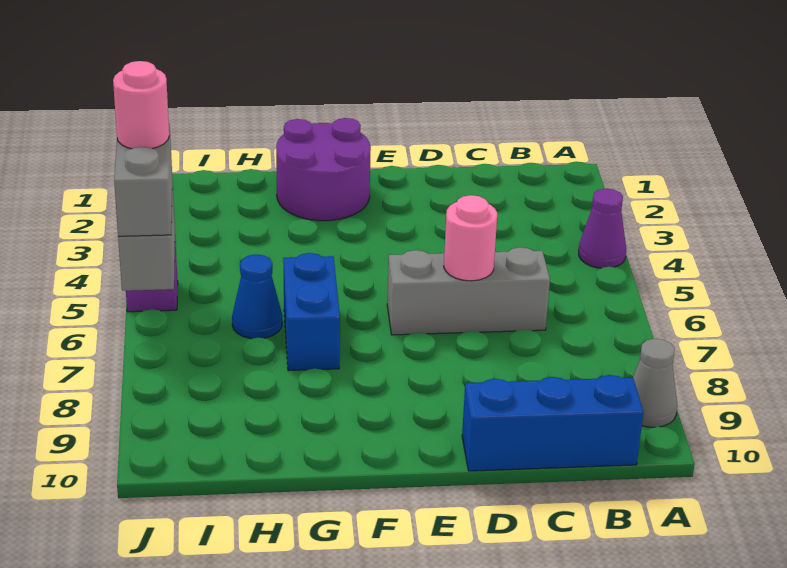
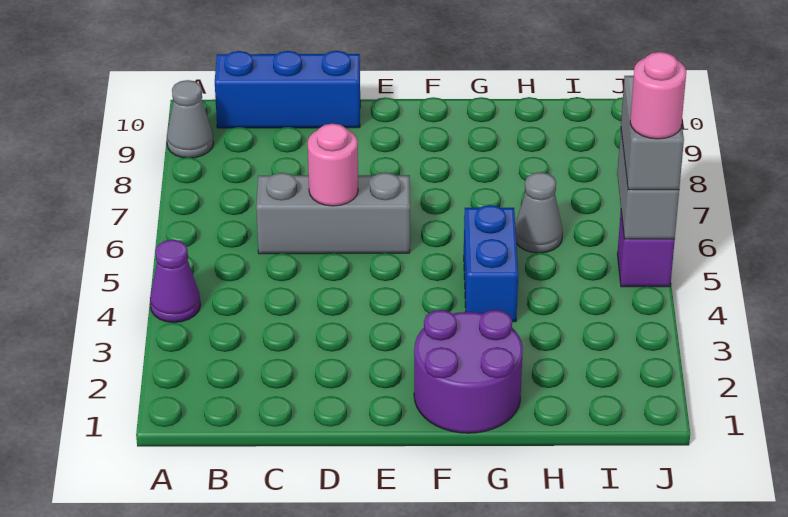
blue 1x2 brick [283,253,340,371] -> blue 1x2 brick moved to [464,205,518,322]
blue 1x1 cone [232,254,282,339] -> grey 1x1 cone [515,172,563,253]

